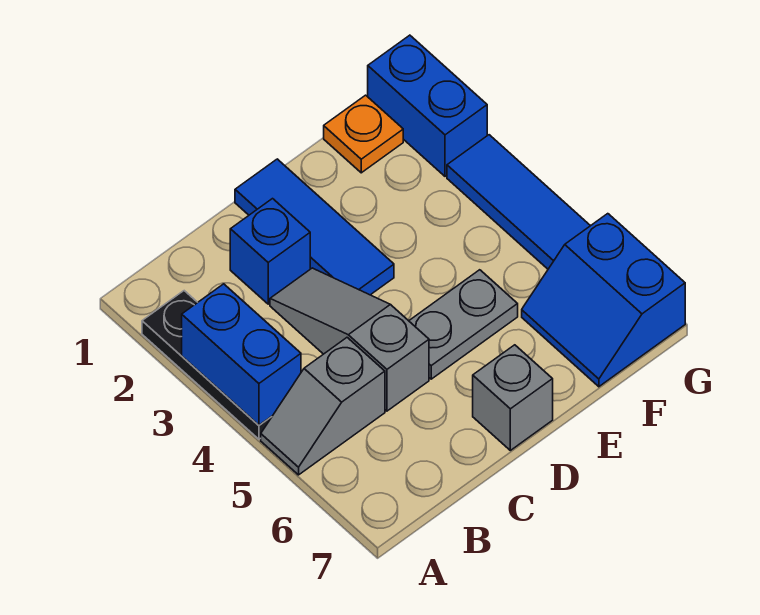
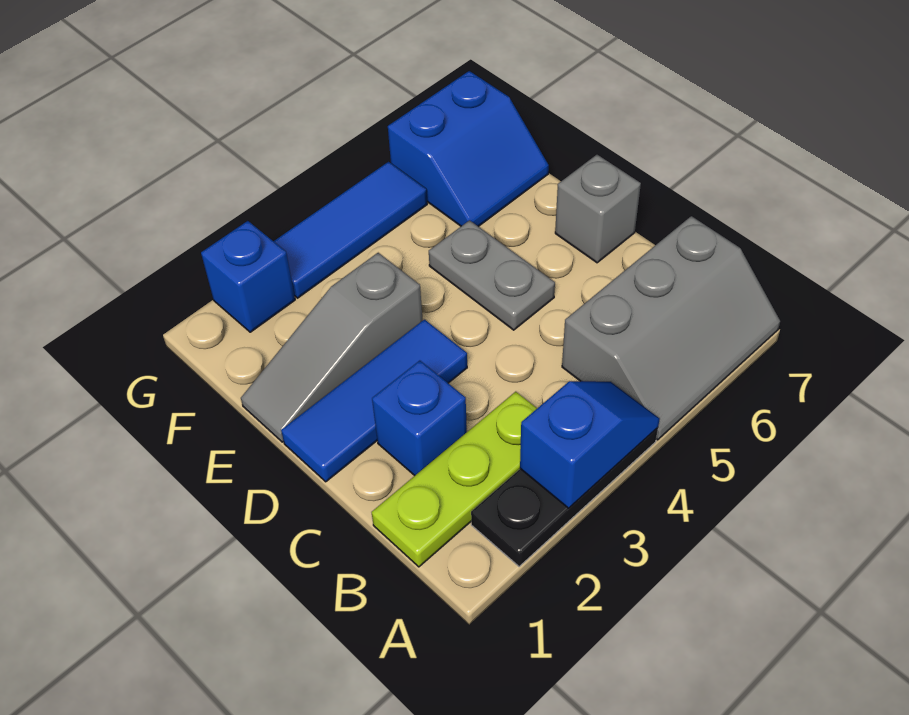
blue 1x2 brick [182,284,301,425] -> blue 1x2 slope [520,381,660,508]
grey 1x2 slope [261,338,385,475] -> grey 2x3 slope [562,216,780,440]
none -> lime 1x3 plate [372,392,537,567]
grey 1x3 slope [270,268,429,411] -> grey 1x3 slope moved to [241,253,423,442]
orange 1x1 plate [324,95,403,173] -> none
blue 1x2 brick [368,35,487,176] -> blue 1x1 brick [201,221,295,332]

